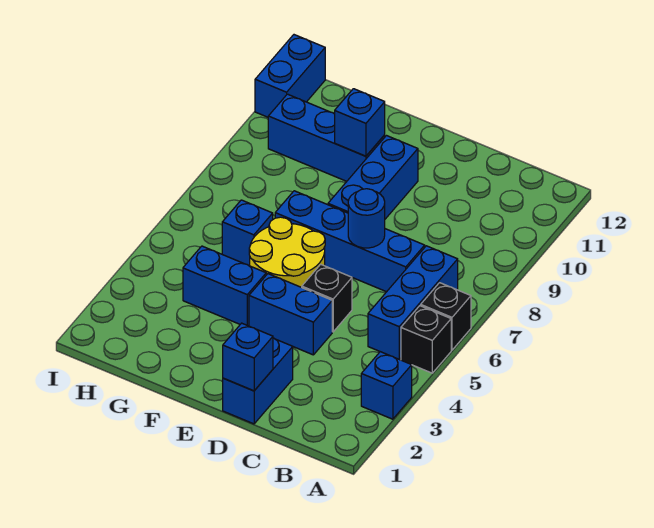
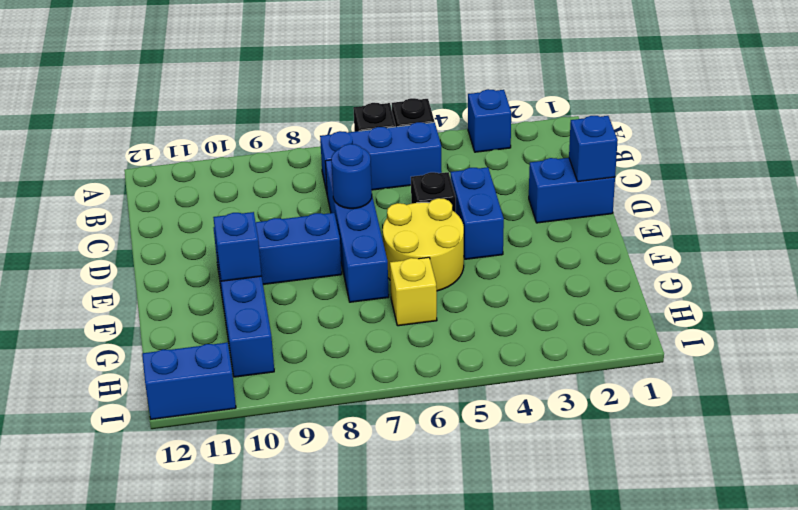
blue 1x2 brick [183,246,266,326] -> none
blue 1x1 brick [222,200,273,266] -> yellow 1x1 brick [390,257,437,326]

